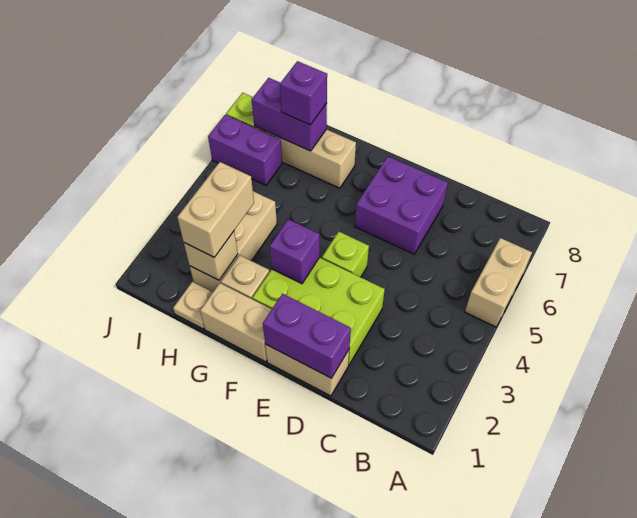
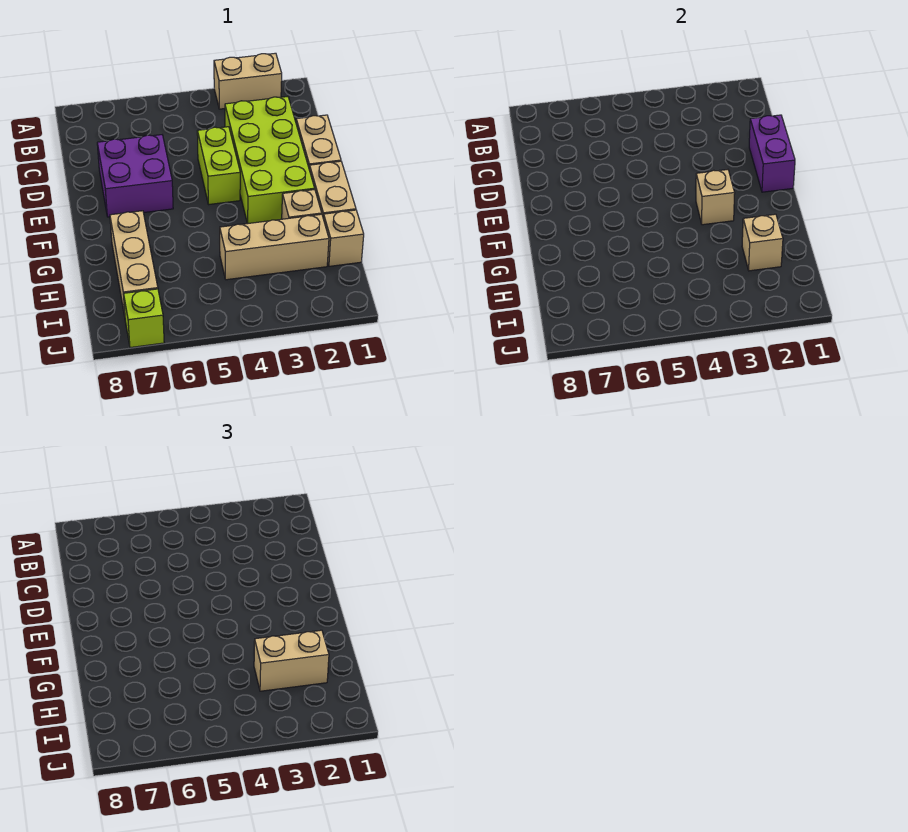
tan 1x2 brick [465,238,532,327] -> tan 1x2 brick moved to [214,53,282,109]
lime 2x3 brick [253,258,385,366] -> lime 2x4 brick [225,97,315,223]
lime 1x1 brick [322,232,369,277] -> lime 1x2 brick [197,127,240,204]
purple 1x1 brick [270,219,320,284] -> tan 1x1 brick [696,170,735,225]
tan 1x1 plate [173,282,213,329] -> tan 1x1 brick [323,210,364,266]
purple 1x2 brick [252,78,327,151] -> none
purple 1x1 brick [280,61,327,125] -> none
purple 1x2 brick [208,115,282,185] -> none

